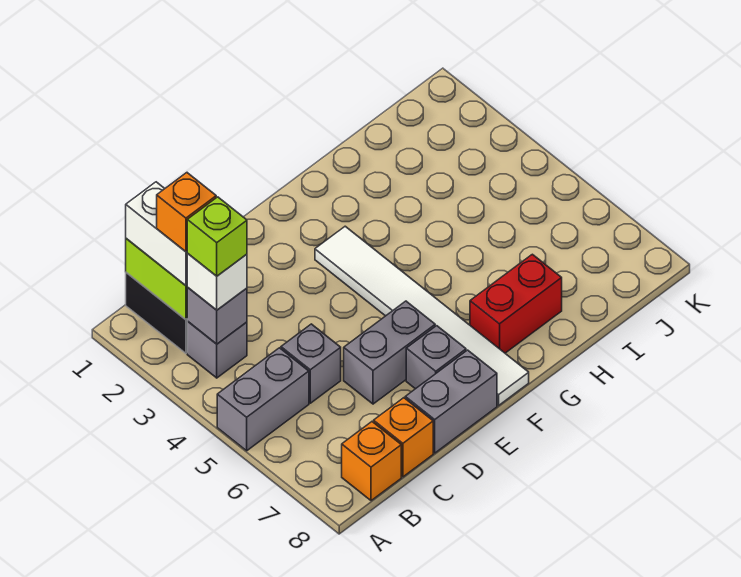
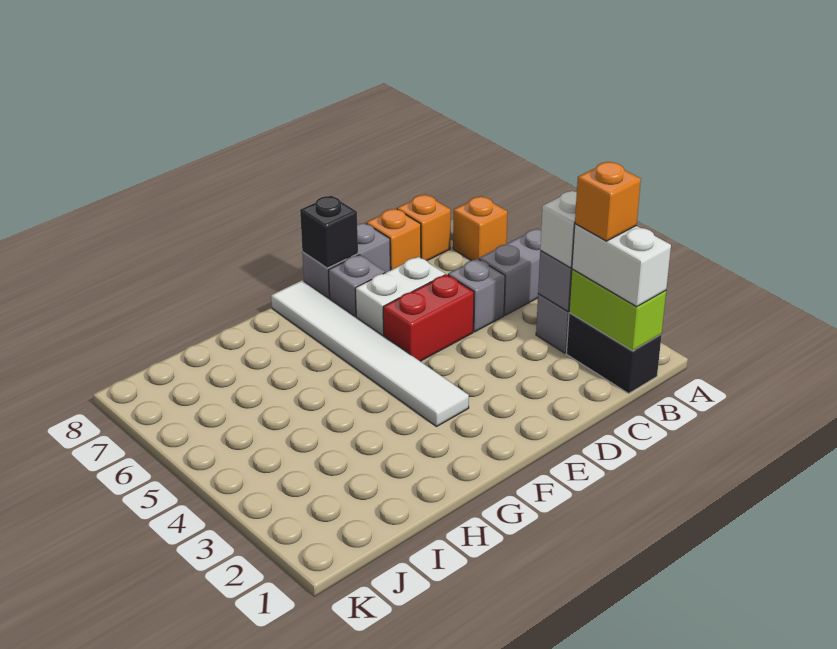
none -> orange 1x1 brick [453,196,507,261]
lime 1x1 brick [187,197,247,276] -> none
grey 1x2 brick [344,301,435,404] -> white 1x2 brick [355,257,445,336]
none -> black 1x1 brick [300,196,358,268]
red 1x2 brick [470,254,562,353] -> red 1x2 brick moved to [383,274,474,361]

